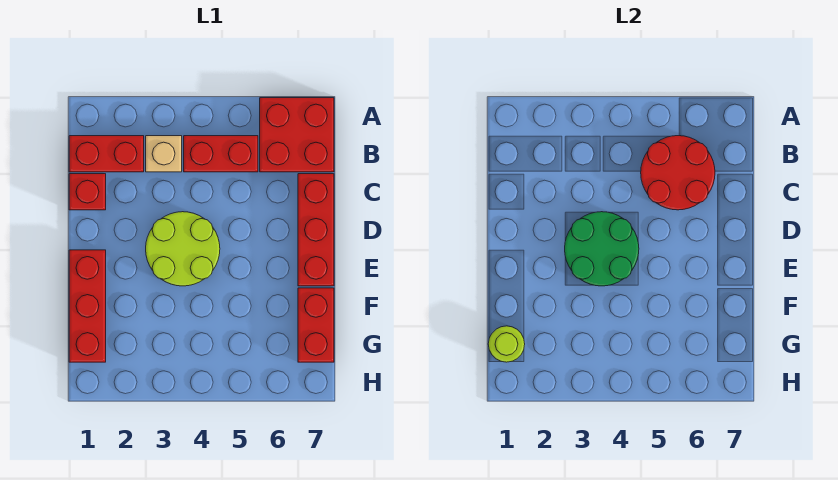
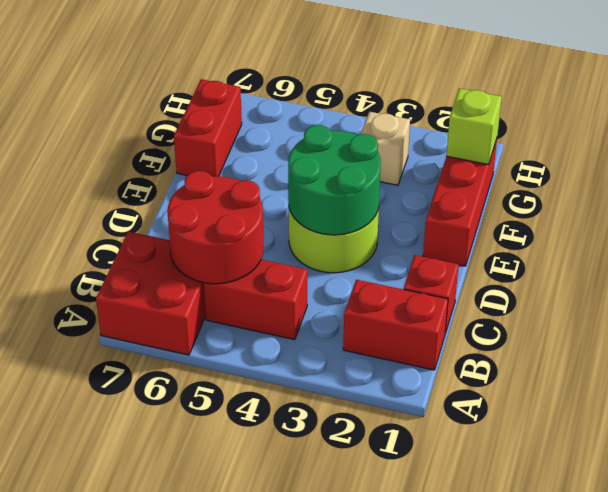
tan 1x1 brick [146,136,182,172] -> tan 1x1 brick moved to [361,112,410,185]
red 1x3 brick [298,174,334,286] -> none
lime 1x1 round brick [488,326,525,362] -> lime 1x1 brick [446,88,502,165]

